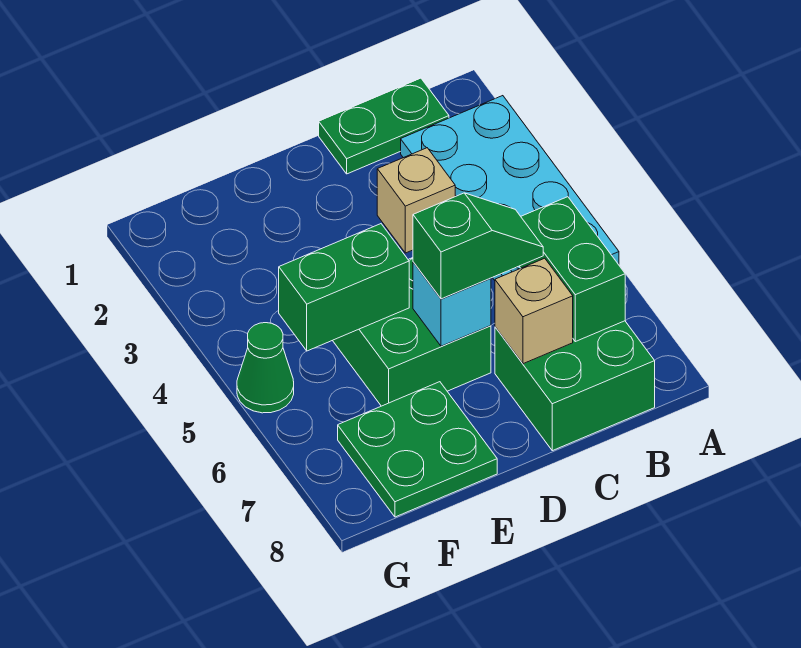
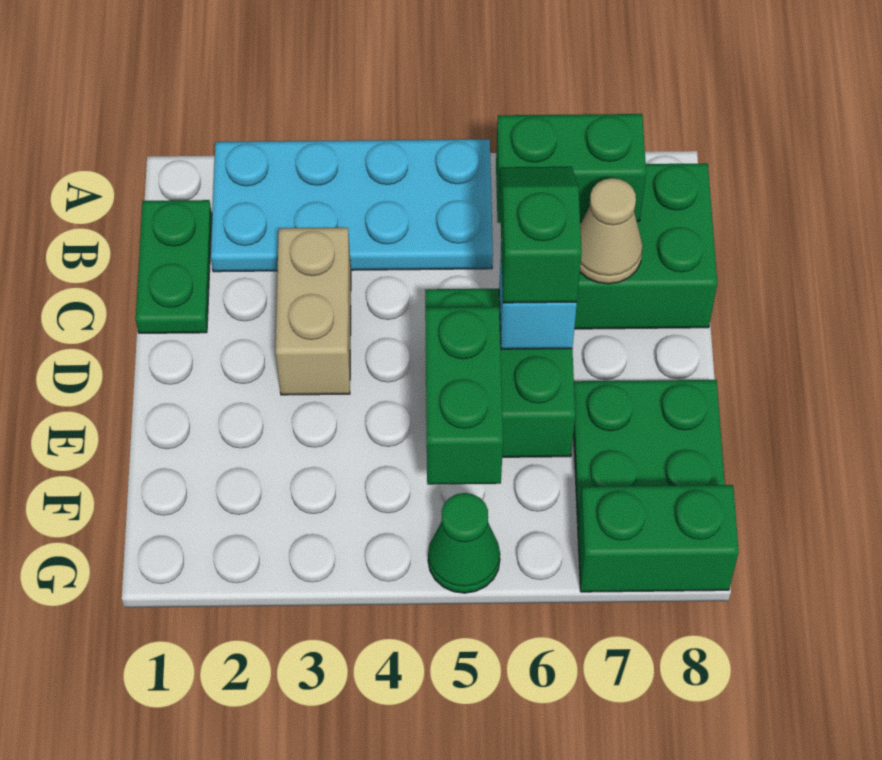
tan 1x1 brick [377,148,455,253] -> tan 1x2 brick [276,228,351,395]
tan 1x1 brick [495,258,573,364] -> tan 1x1 cone [580,178,643,284]
none -> green 1x2 brick [578,485,739,592]

